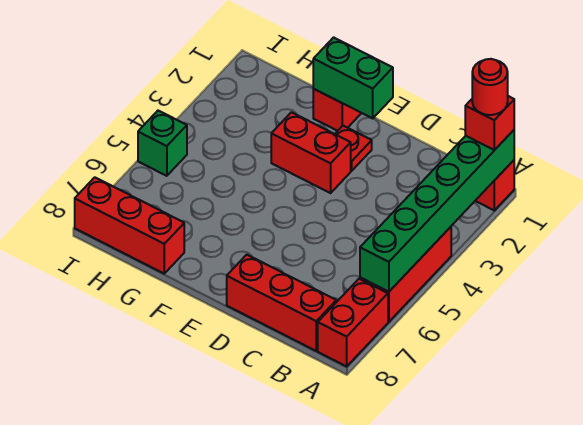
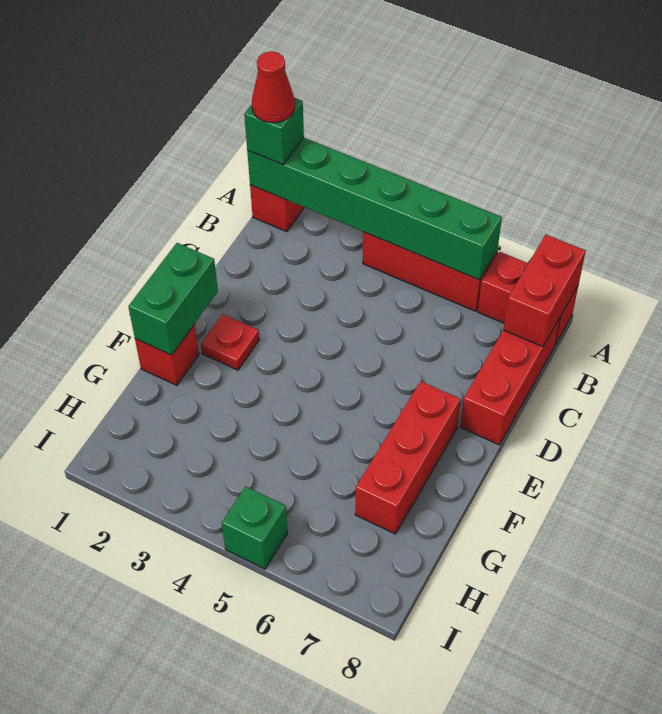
red 1x1 brick [465,96,514,150] -> green 1x1 brick [244,98,304,165]
red 1x1 round brick [472,59,508,115] -> red 1x1 cone [252,51,295,123]
red 1x2 brick [271,112,351,193] -> red 1x2 brick moved to [503,235,586,347]
red 1x3 brick [75,177,184,273] -> red 1x3 brick moved to [355,381,460,534]

